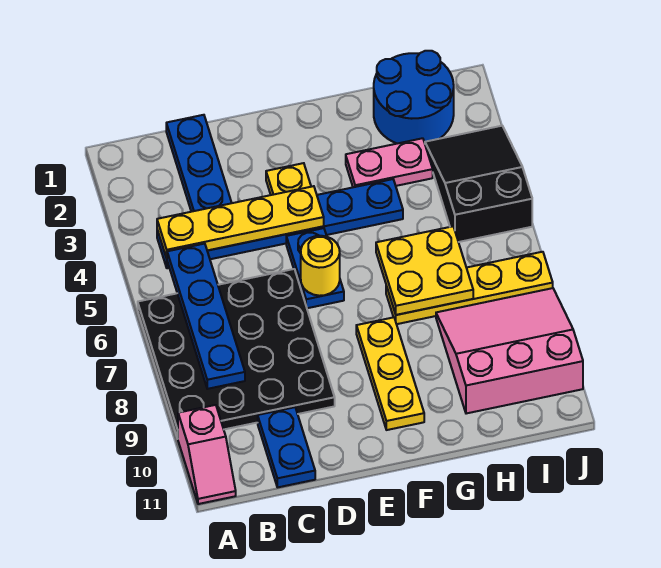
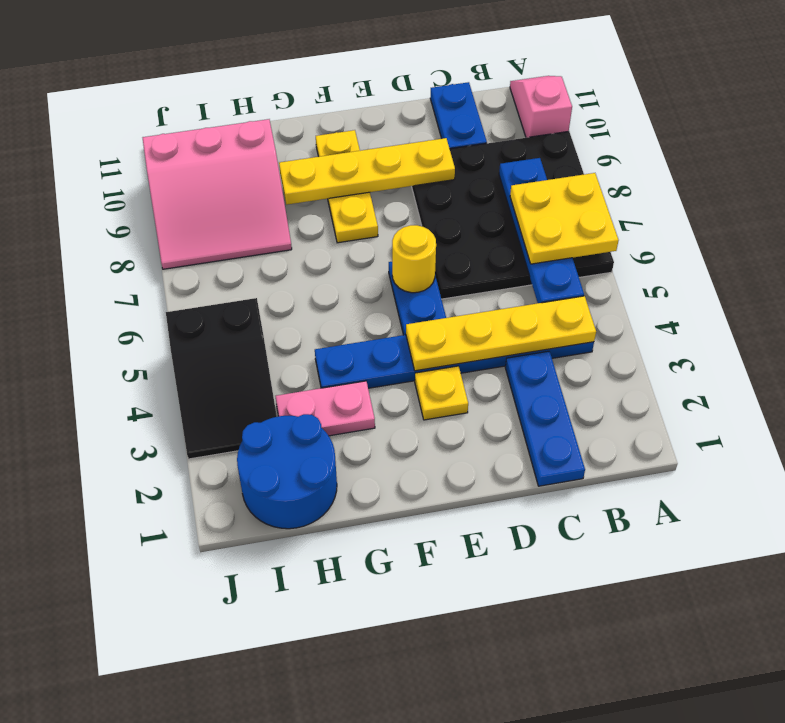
yellow 2x2 plate [376,226,473,315] -> yellow 2x2 plate moved to [510,173,619,264]
yellow 1x4 plate [386,252,553,324] -> yellow 1x4 plate moved to [279,138,455,205]

